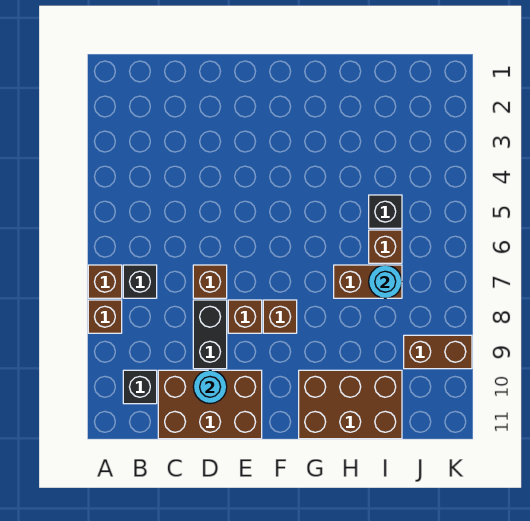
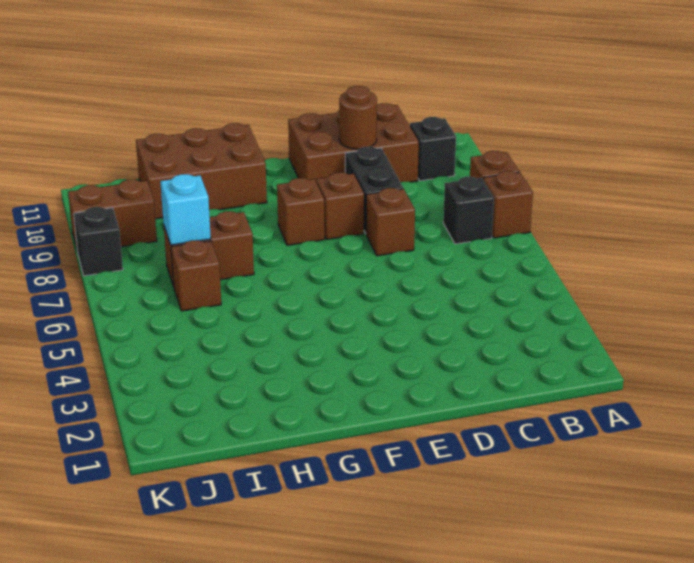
cyan 1x1 round brick [193,370,227,404] -> brown 1x1 round brick [339,86,377,149]
black 1x1 brick [369,195,402,228] -> black 1x1 brick moved to [74,207,123,276]
cyan 1x1 round brick [369,265,402,298] -> cyan 1x1 brick [160,174,211,245]

